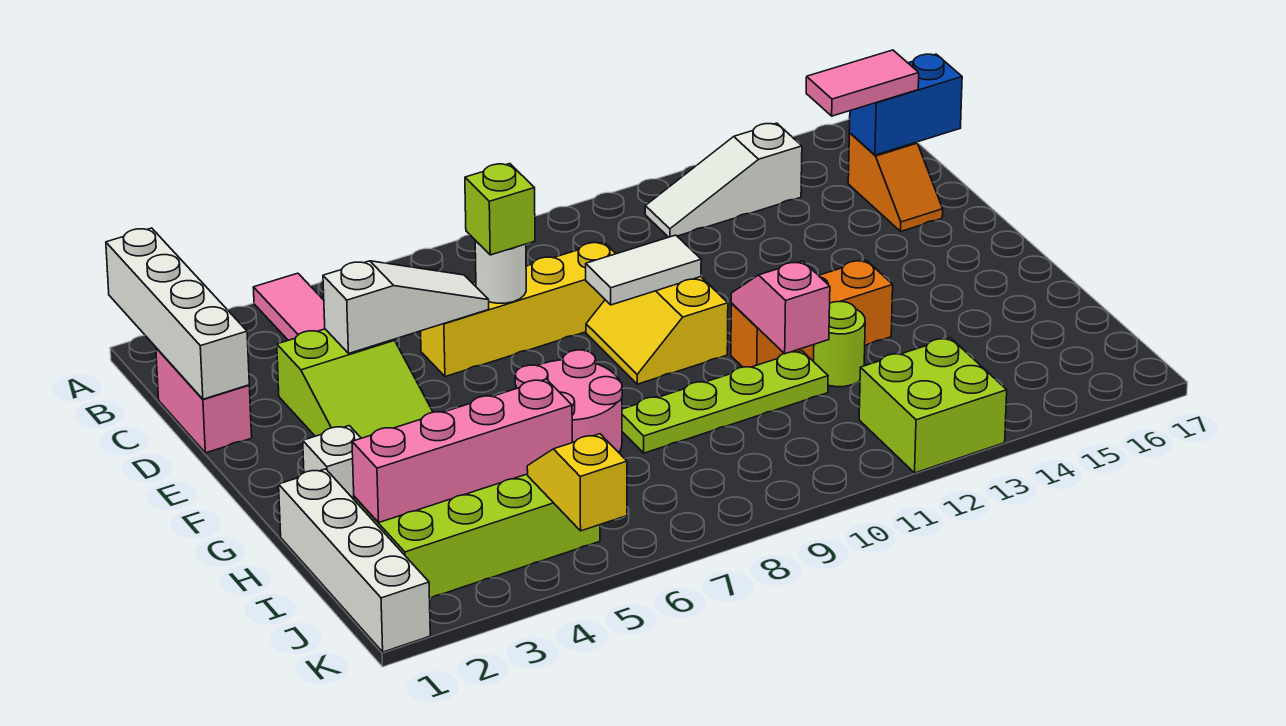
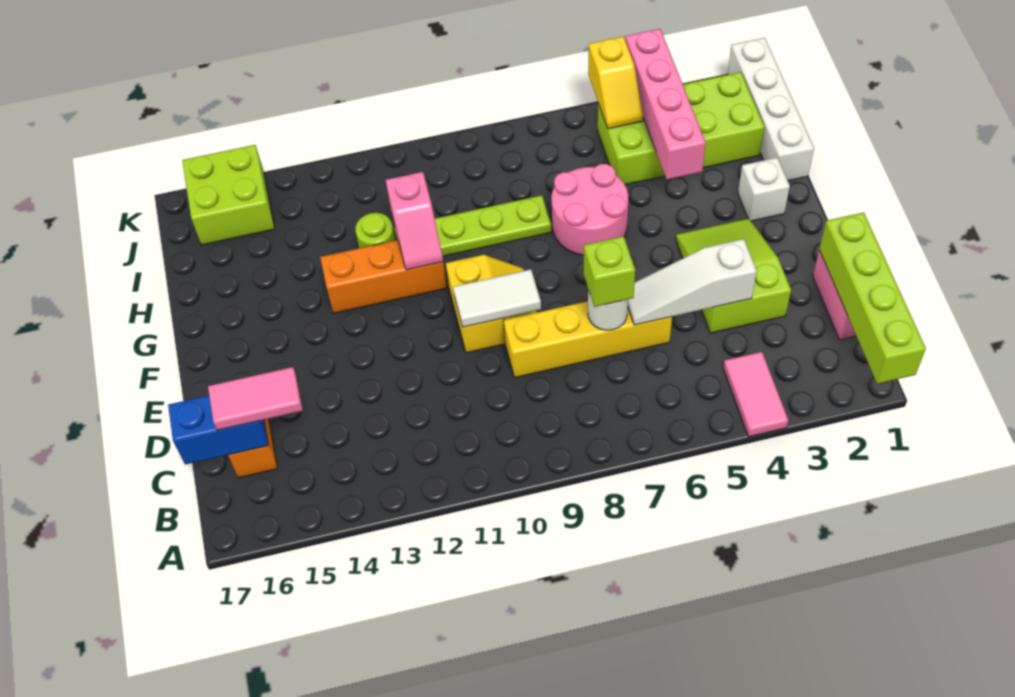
white 1x4 brick [106,228,249,399] -> lime 1x4 brick [819,212,926,384]
white 1x3 slope [645,123,802,237] -> none
pink 1x4 brick [352,379,572,522] -> pink 1x4 brick turned to [625,29,706,179]
lime 2x2 brick [859,338,1007,473] -> lime 2x2 brick moved to [182,145,275,245]

